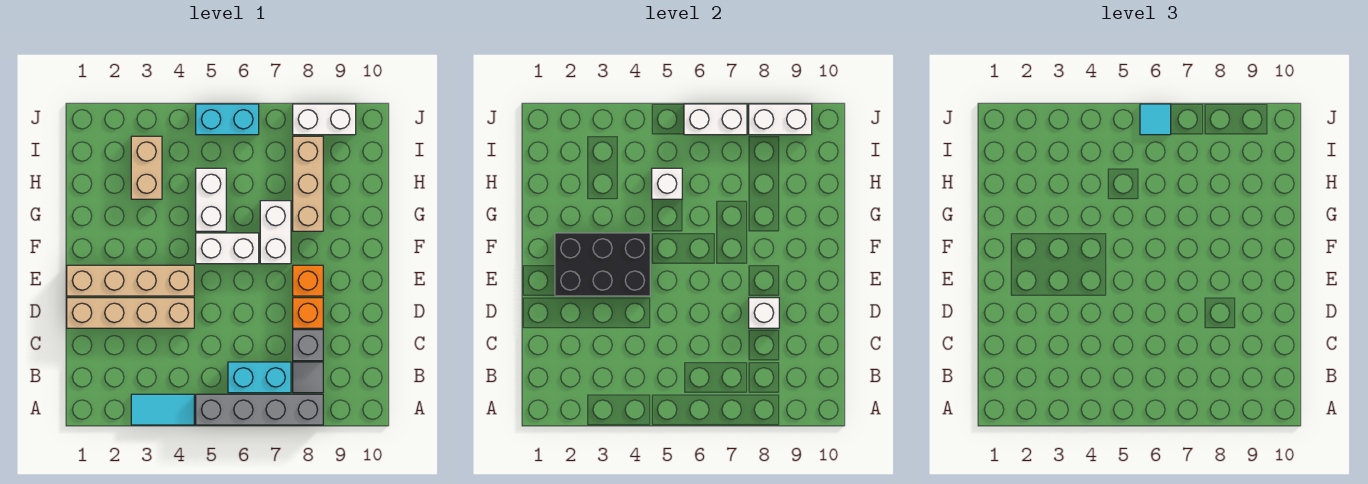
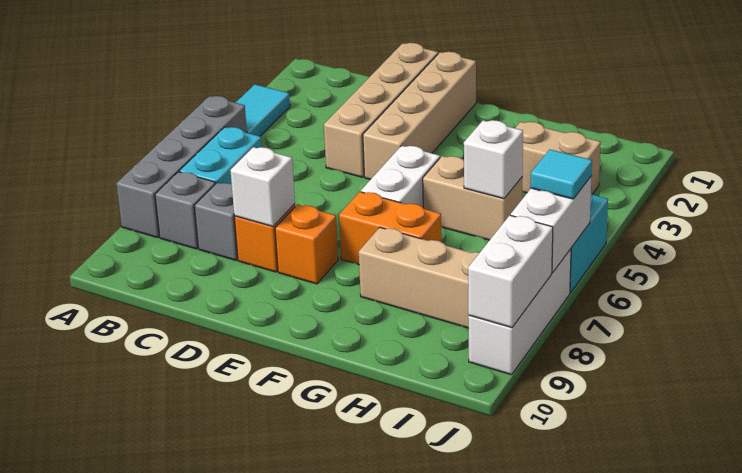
grey 1x1 tile [293,362,323,393] -> grey 1x1 brick [155,172,215,249]
black 2x3 brick [555,233,650,296] -> none
white 1x2 brick [260,201,291,264] -> orange 1x2 brick [339,192,441,265]
white 1x2 brick [196,168,226,231] -> tan 1x2 brick [423,156,523,240]
white 1x2 brick [293,104,356,135] -> white 1x3 brick [468,249,571,375]

